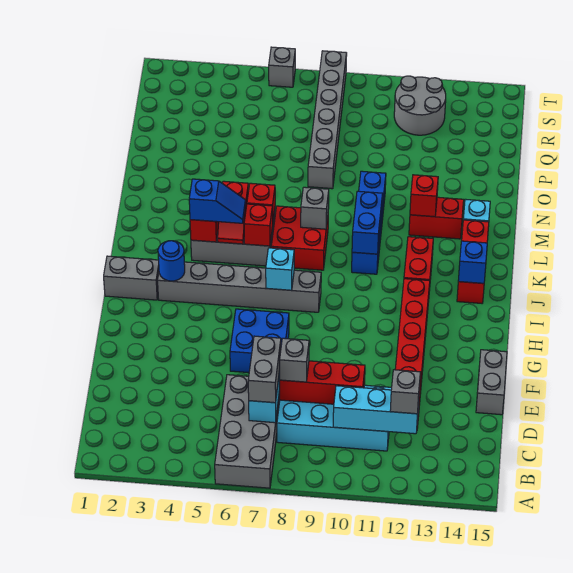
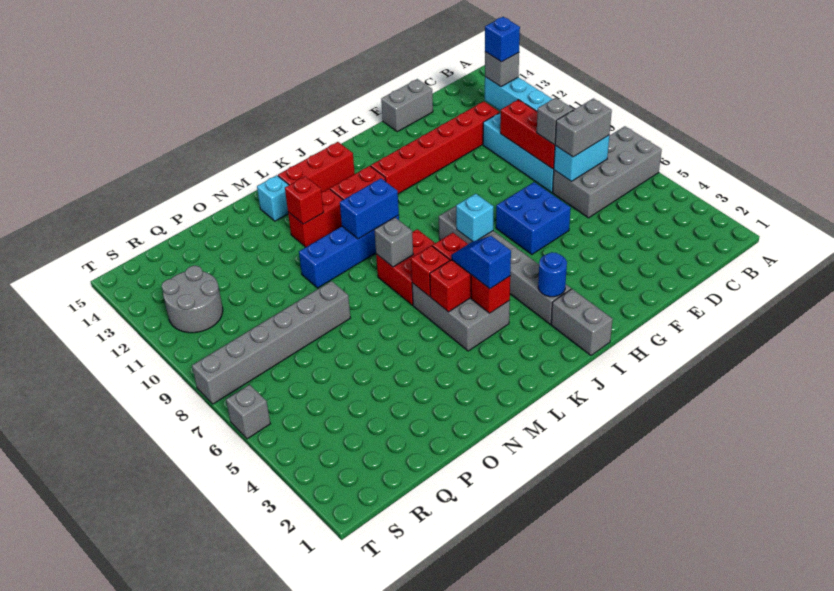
blue 1x1 brick [458,241,487,283] -> blue 1x1 brick moved to [485,17,520,62]
red 1x2 brick [409,197,464,239] -> red 1x2 brick turned to [288,189,343,247]

